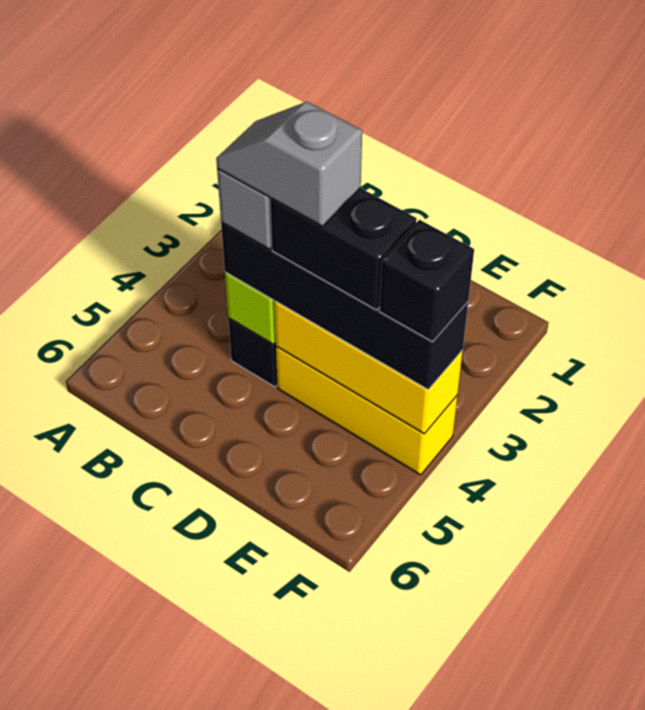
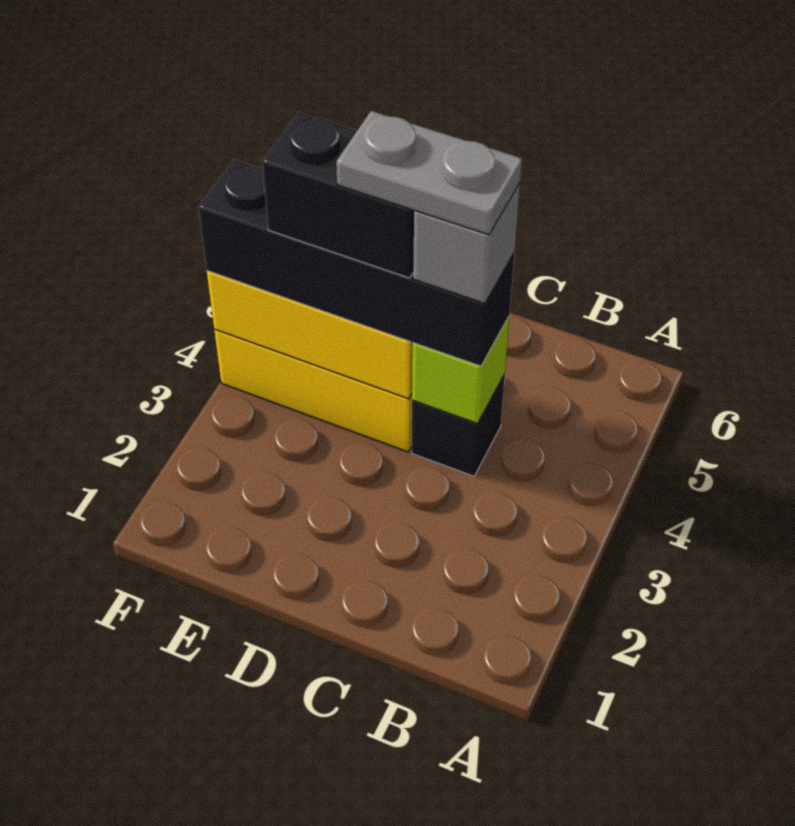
grey 1x2 slope [216,102,362,226] -> grey 1x2 plate [336,111,522,235]
black 1x1 brick [379,220,474,342] -> none

